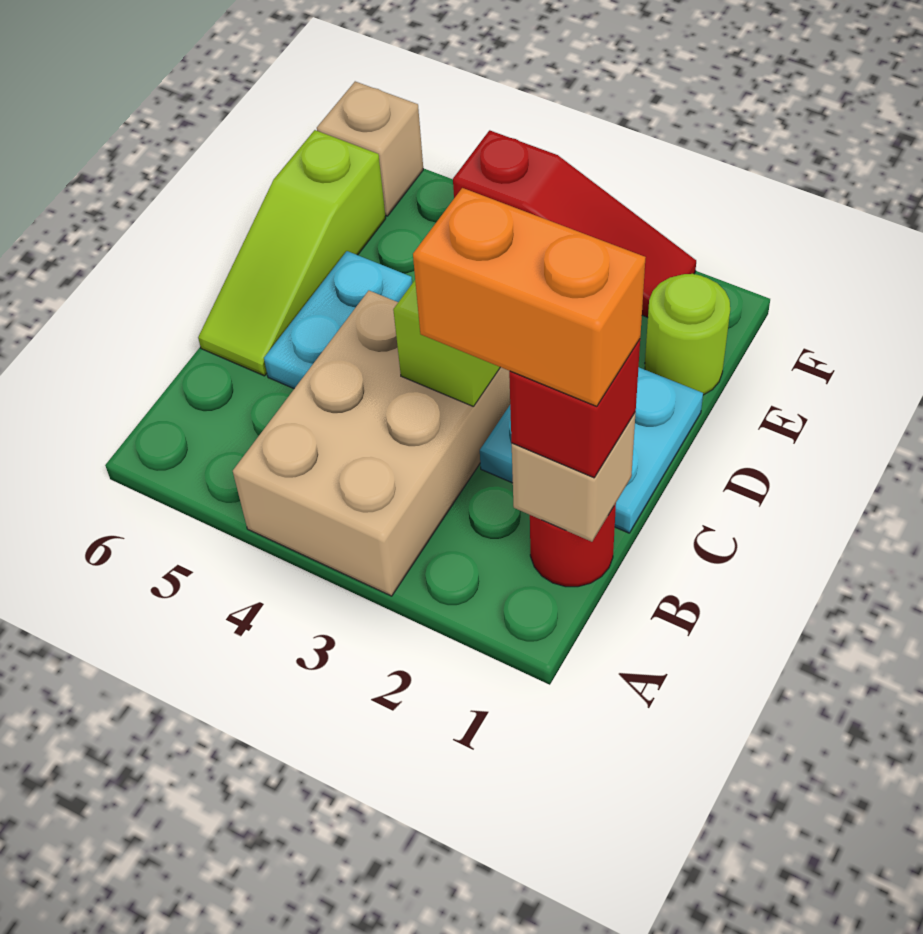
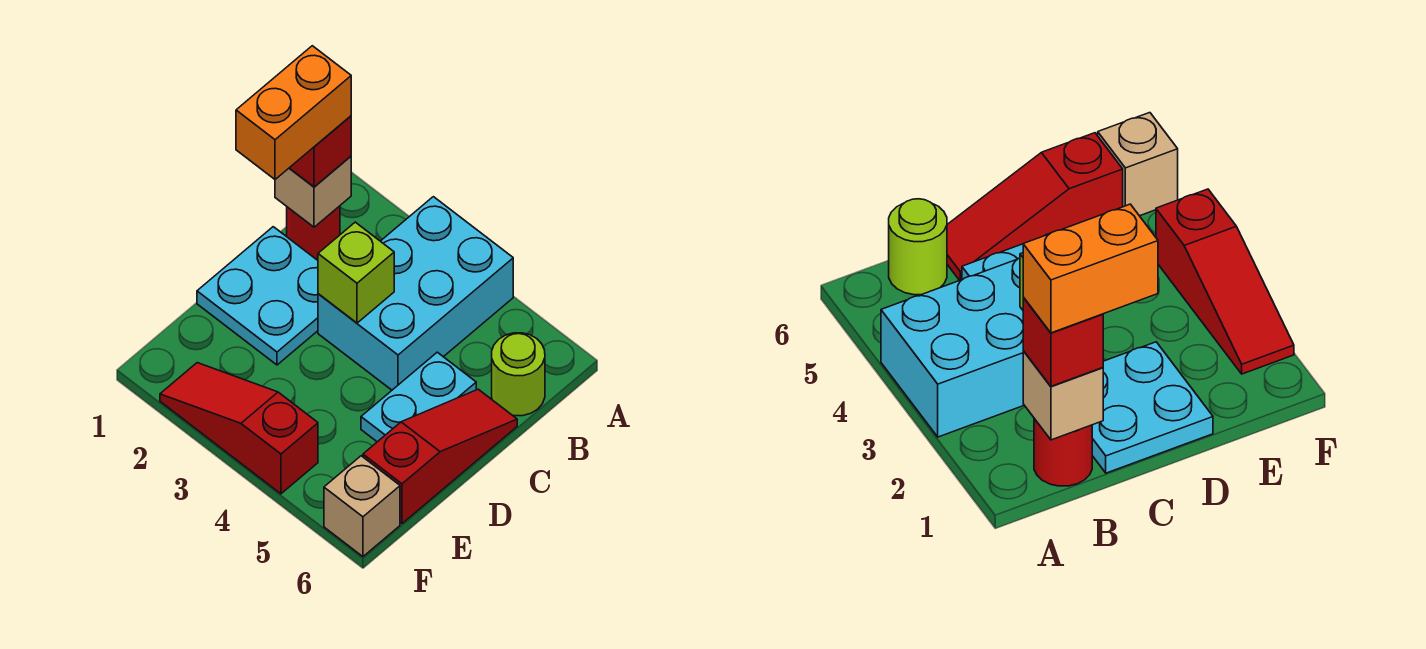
tan 2x3 brick [233,291,510,596] -> cyan 2x3 brick [318,197,513,390]
orange 1x2 brick [413,188,646,406] -> orange 1x2 brick turned to [236,46,351,179]
lime 1x3 slope [198,130,386,376] -> red 1x3 slope [363,389,517,524]
lime 1x1 round brick [645,274,730,395] -> lime 1x1 round brick moved to [492,333,545,416]

